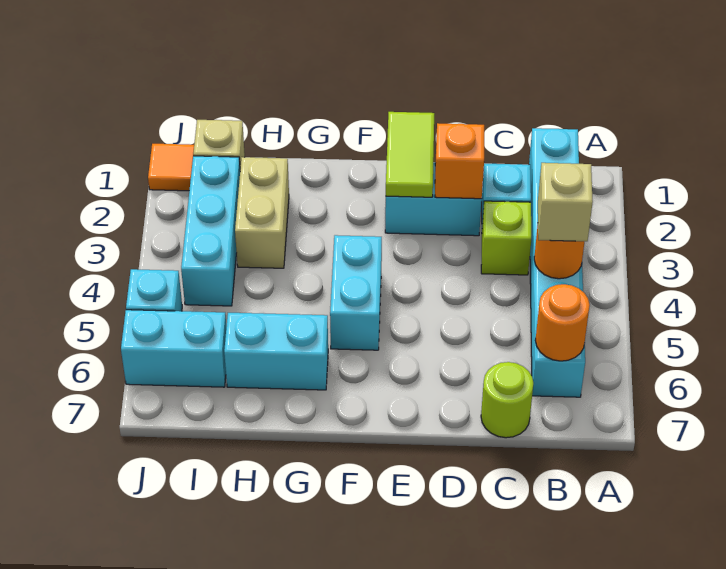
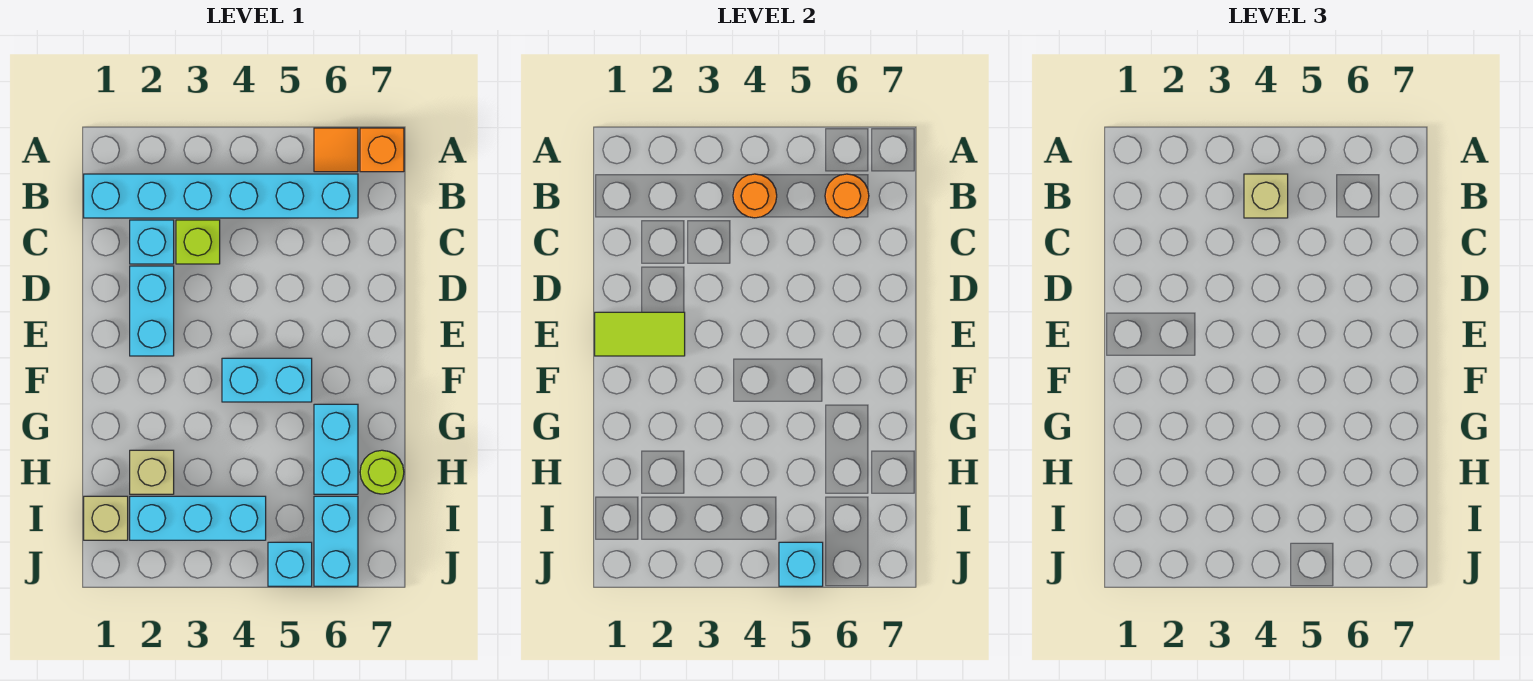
lime 1x1 round brick [481,362,533,438] -> lime 1x1 round brick moved to [360,450,404,494]
orange 1x1 brick [435,123,484,199] -> orange 1x1 brick moved to [360,128,404,172]
tan 1x2 brick [235,157,289,268] -> tan 1x1 brick [130,450,174,494]
orange 1x1 tile [148,144,194,191] -> orange 1x1 tile moved to [314,128,358,172]
none -> cyan 1x1 brick [779,542,823,586]

